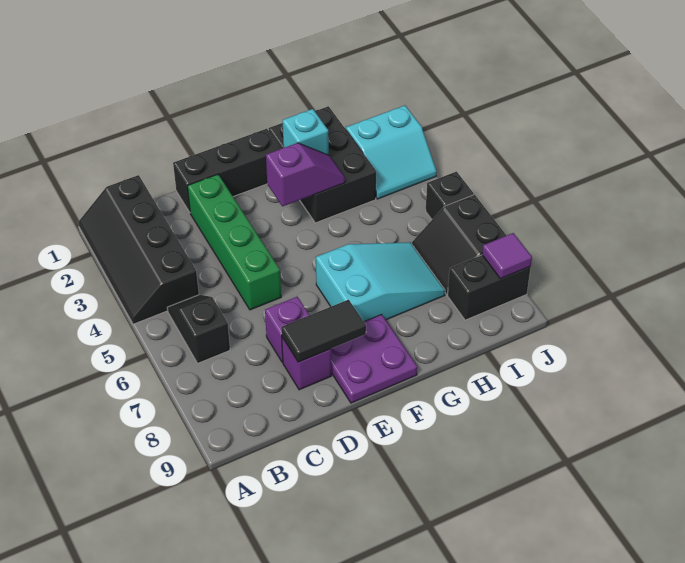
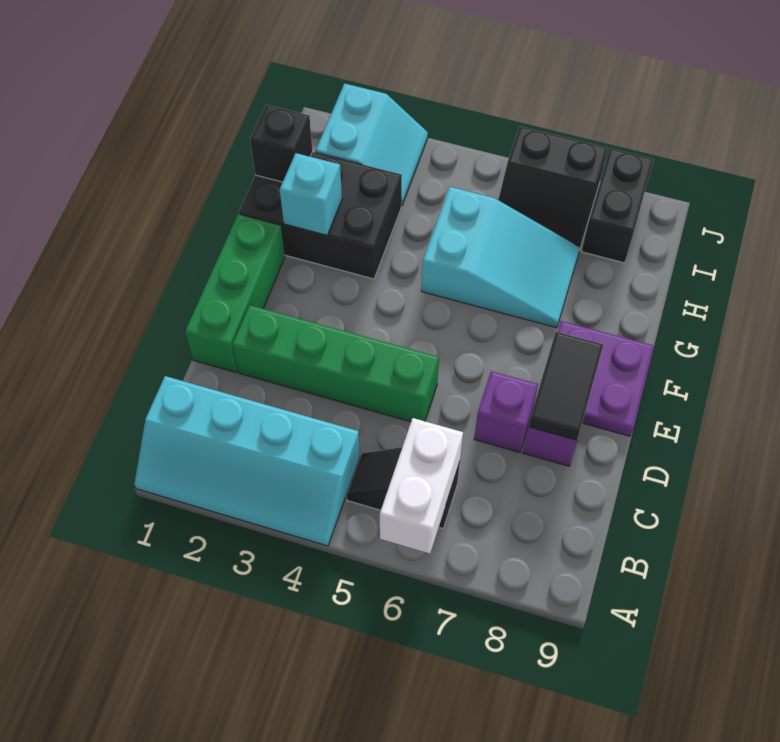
black 2x4 slope [78,175,199,324] -> cyan 2x4 slope [134,376,360,546]
none -> white 1x2 brick [380,418,463,554]
black 1x3 brick [173,129,281,212] -> green 1x3 brick [185,214,285,372]
purple 1x2 slope [266,143,345,206] -> none
cyan 2x3 slope [316,242,445,321] -> cyan 2x3 slope turned to [421,187,580,328]
black 1x1 brick [426,172,474,219] -> black 1x1 brick moved to [250,105,312,182]
purple 1x1 tile [482,233,532,279] -> none

